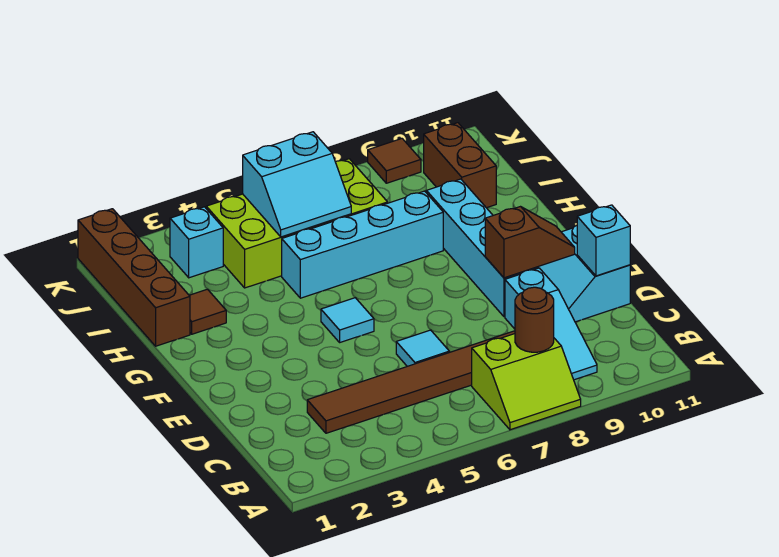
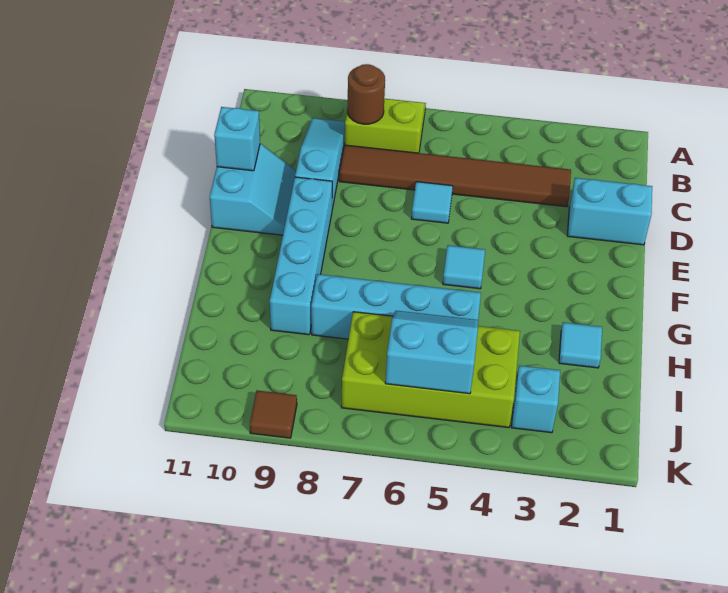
none -> cyan 1x2 brick [567,178,652,245]
brown 1x2 slope [485,207,575,278] -> none
brown 1x4 brick [78,209,190,346] -> none
brown 1x1 tile [189,289,226,334] -> cyan 1x1 tile [559,322,602,368]
brown 1x2 brick [424,123,496,208] -> none

